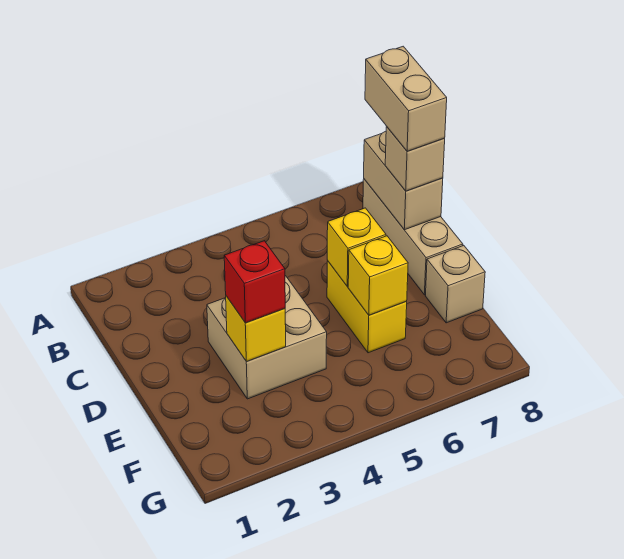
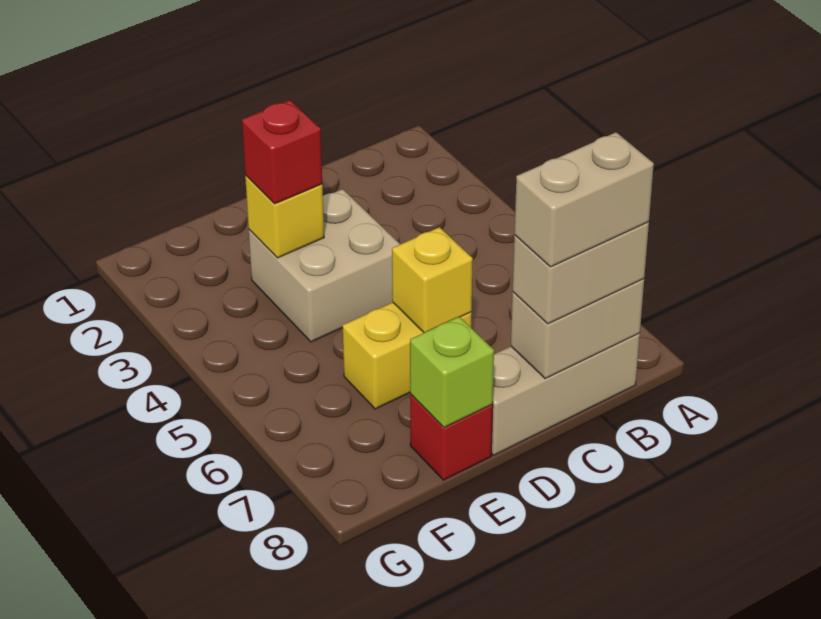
tan 1x1 brick [385,127,445,191] -> tan 1x2 brick [513,222,649,324]
yellow 1x1 brick [348,236,408,315] -> none
tan 1x1 brick [426,246,485,323] -> red 1x1 brick [410,394,493,480]
none -> lime 1x1 brick [410,317,494,428]

